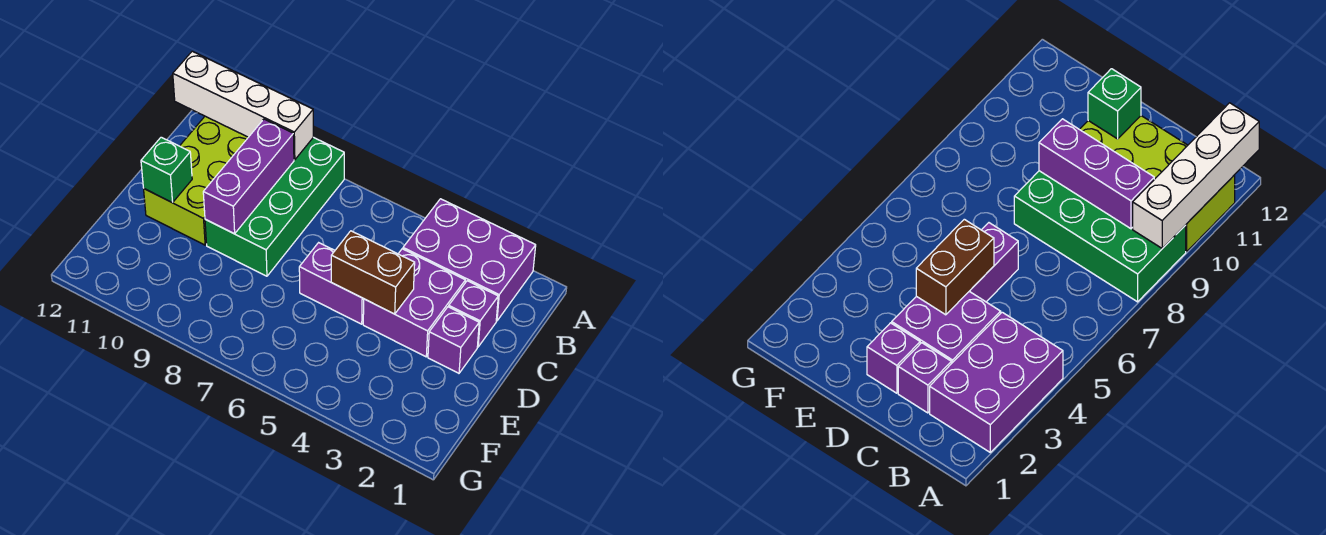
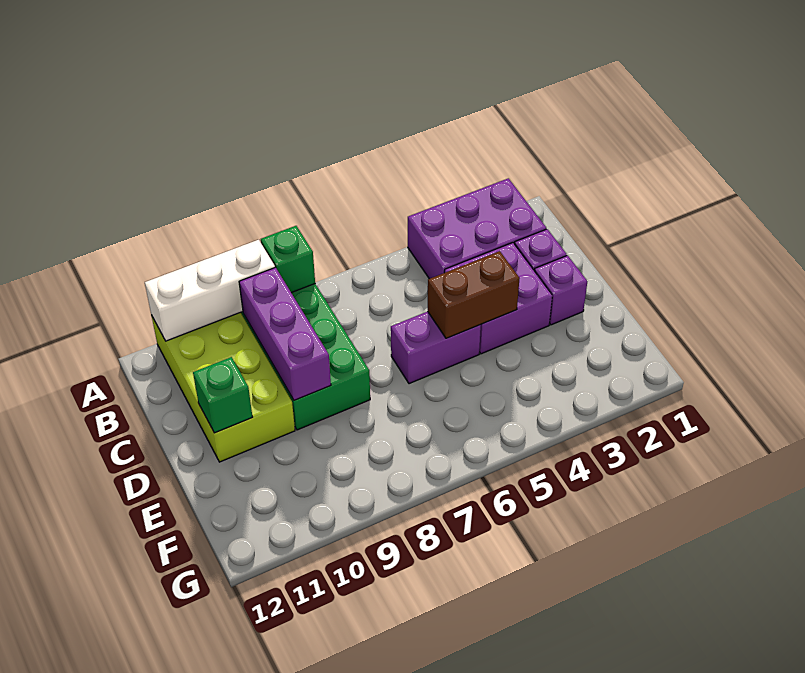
none -> green 1x1 brick [261,226,315,293]
white 1x4 brick [173,51,313,160] -> white 1x3 brick [145,240,275,341]

